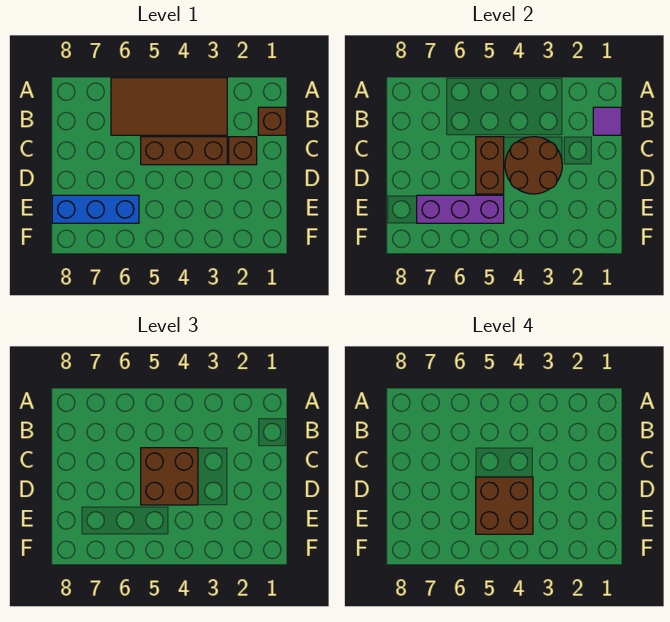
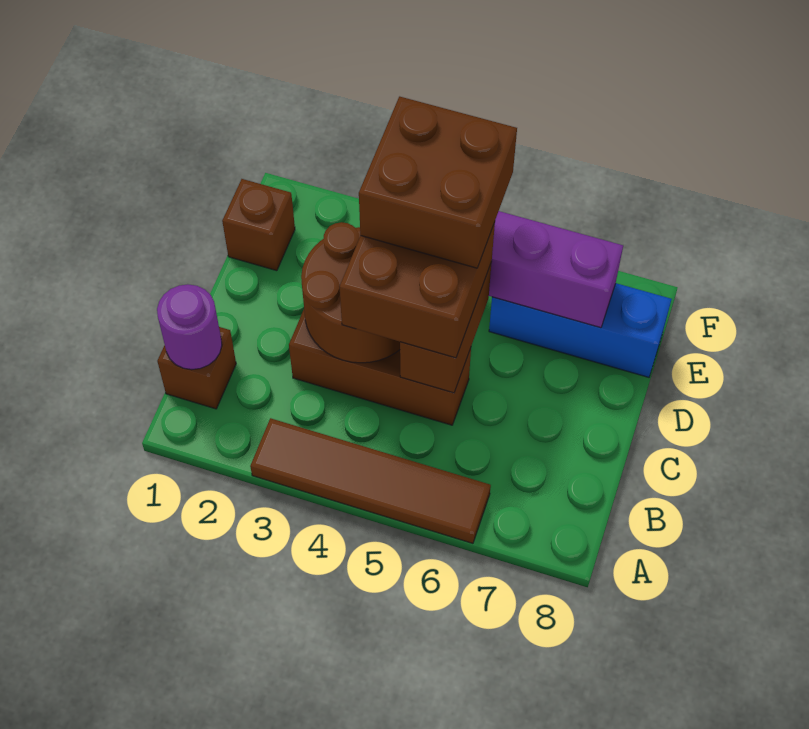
brown 2x4 tile [111,78,227,135] -> brown 1x4 tile [250,418,491,543]
purple 1x1 tile [593,107,621,135] -> purple 1x1 round brick [157,284,222,370]
brown 1x1 brick [229,137,257,165] -> brown 1x1 brick moved to [222,179,295,271]

